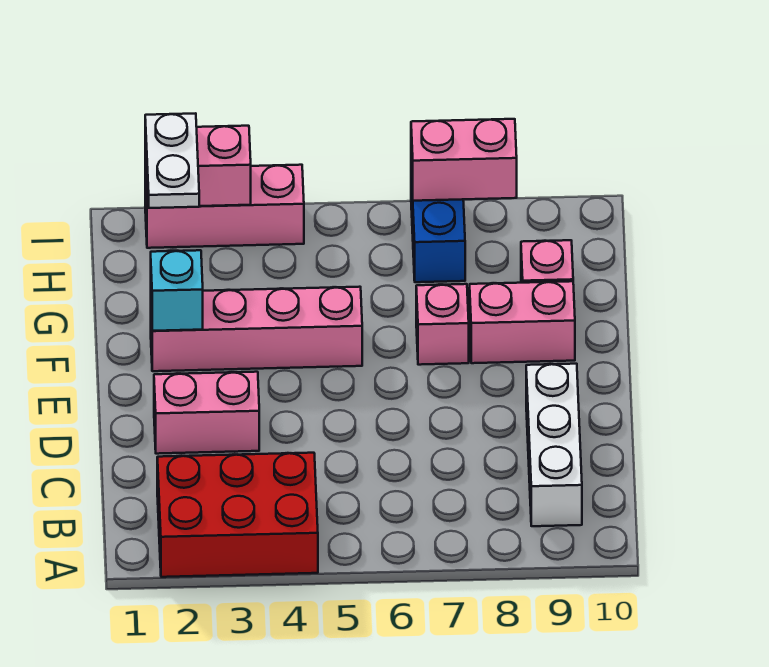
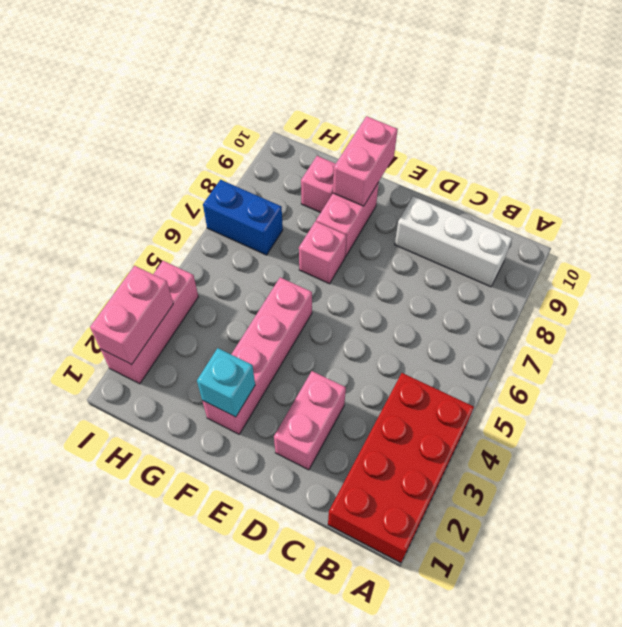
red 2x3 brick [157,453,318,577] -> red 2x4 brick [328,373,474,563]
white 1x2 plate [145,113,199,208] -> none
pink 1x2 brick [411,119,517,201] -> pink 1x2 brick moved to [333,116,398,206]

